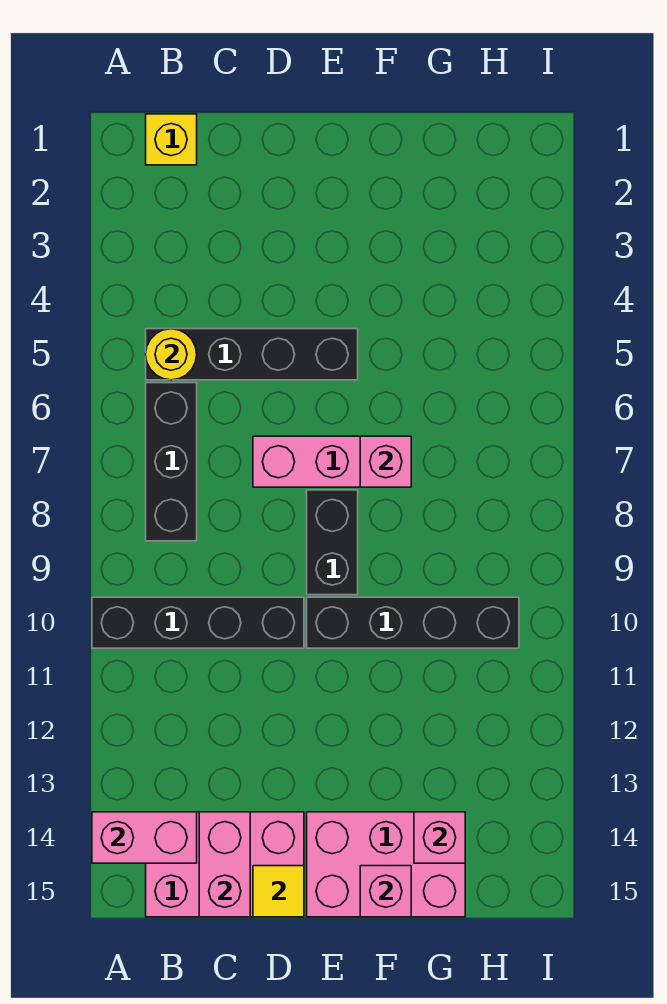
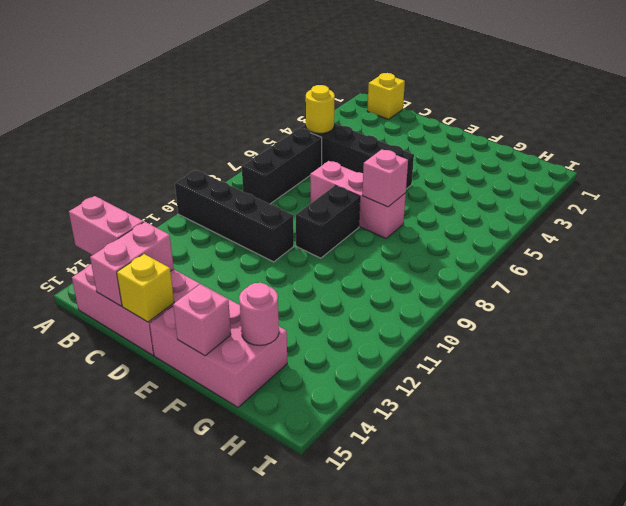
yellow 1x1 tile [253,866,304,917] -> yellow 1x1 brick [117,254,174,322]
black 1x4 brick [307,597,519,648] -> none
pink 1x1 brick [414,812,465,863] -> pink 1x1 round brick [239,283,279,345]

